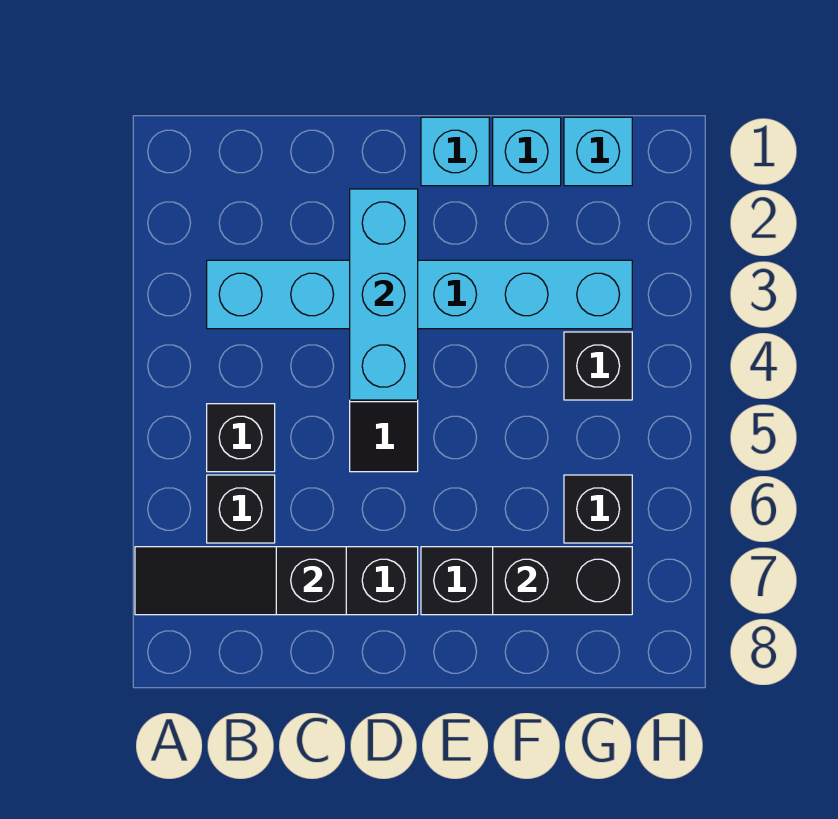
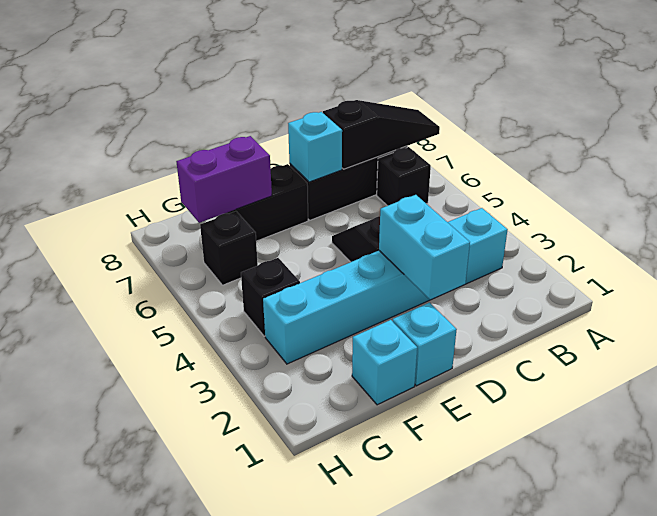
black 1x1 brick [207,404,275,472] -> none
cyan 1x3 brick [350,189,418,400] -> cyan 1x2 brick [379,195,470,300]
black 1x2 brick [493,547,632,615] -> purple 1x2 brick [176,136,272,223]
cyan 1x1 brick [564,117,632,186] -> cyan 1x1 brick moved to [288,112,342,182]

